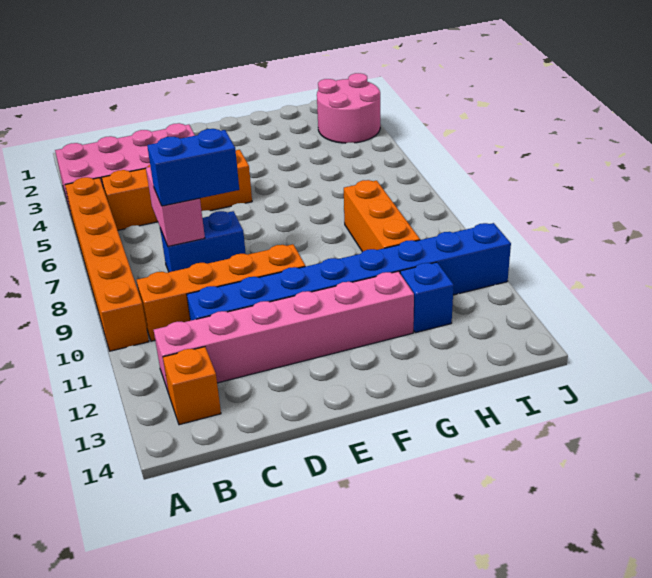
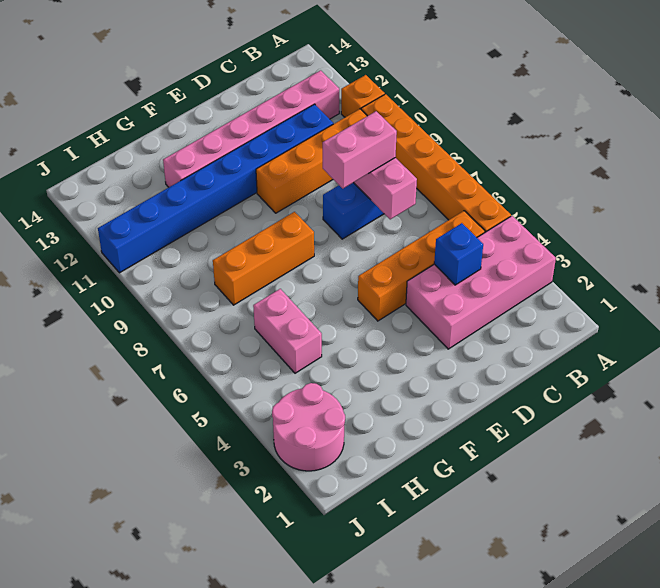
orange 1x1 brick [163,347,221,425] -> orange 1x1 brick moved to [341,75,385,117]
blue 1x2 brick [147,129,239,206] -> pink 1x2 brick [323,111,397,188]
none -> pink 1x2 brick [253,289,322,373]
orange 1x3 brick [344,180,420,252] -> orange 1x3 brick turned to [213,212,314,305]
blue 1x1 brick [400,262,454,333] -> blue 1x1 brick moved to [434,223,483,285]

